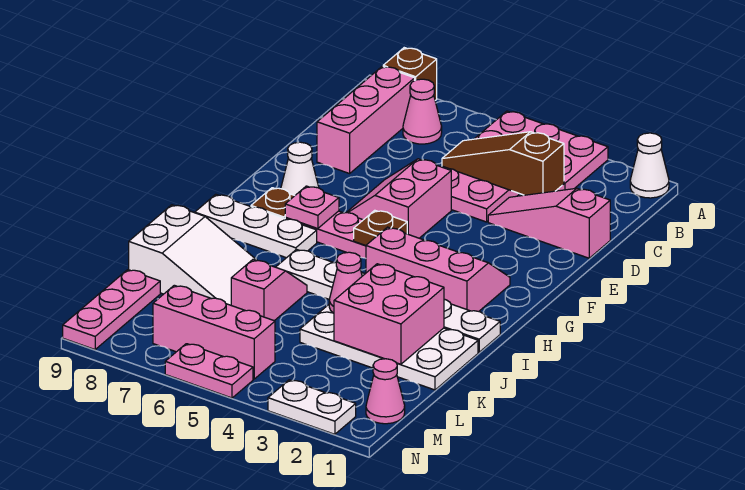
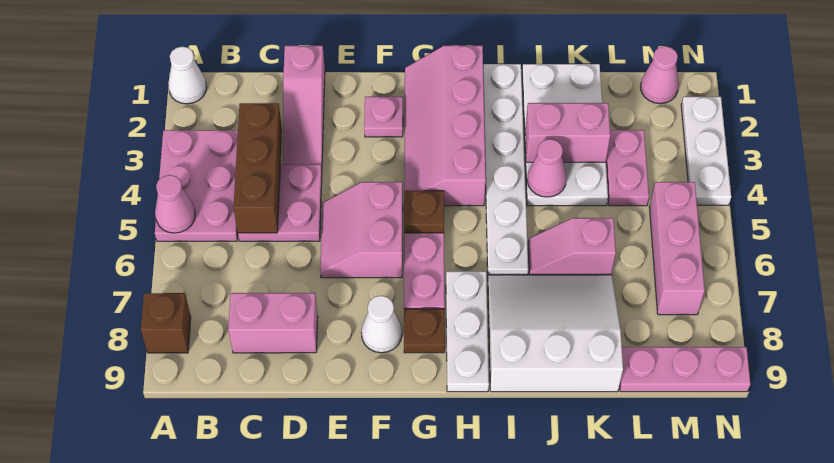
pink 1x1 cone [403,79,442,144] -> pink 1x1 cone moved to [155,175,195,233]
pink 1x3 brick [317,66,415,174] -> pink 1x2 brick [228,293,318,353]
brown 1x3 slope [442,132,564,195] -> brown 1x3 brick [233,103,282,233]
pink 2x2 slope [346,159,451,238] -> pink 2x2 slope turned to [320,182,403,278]
pink 2x3 slope [366,227,510,311] -> pink 2x4 slope [404,46,486,206]
pink 1x1 plate [285,186,339,229] -> pink 1x1 plate moved to [364,97,403,137]
pink 2x2 brick [334,264,444,364] -> pink 1x2 brick [525,103,610,162]
white 2x3 slope [129,205,257,305] -> white 3x3 slope [488,275,623,392]
white 1x2 plate [268,380,356,434] -> white 1x3 plate [681,97,731,205]
pink 1x2 plate [165,344,253,398] -> pink 1x2 plate moved to [606,130,649,206]

